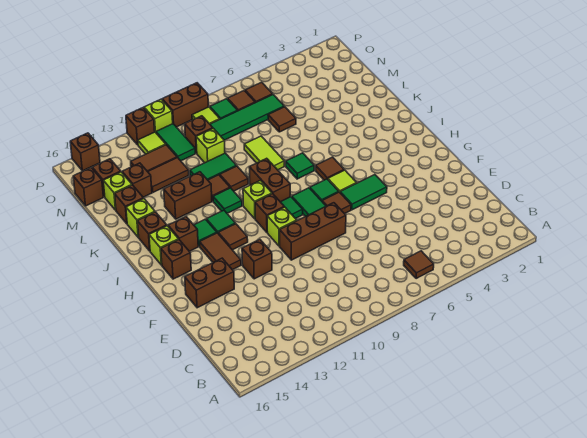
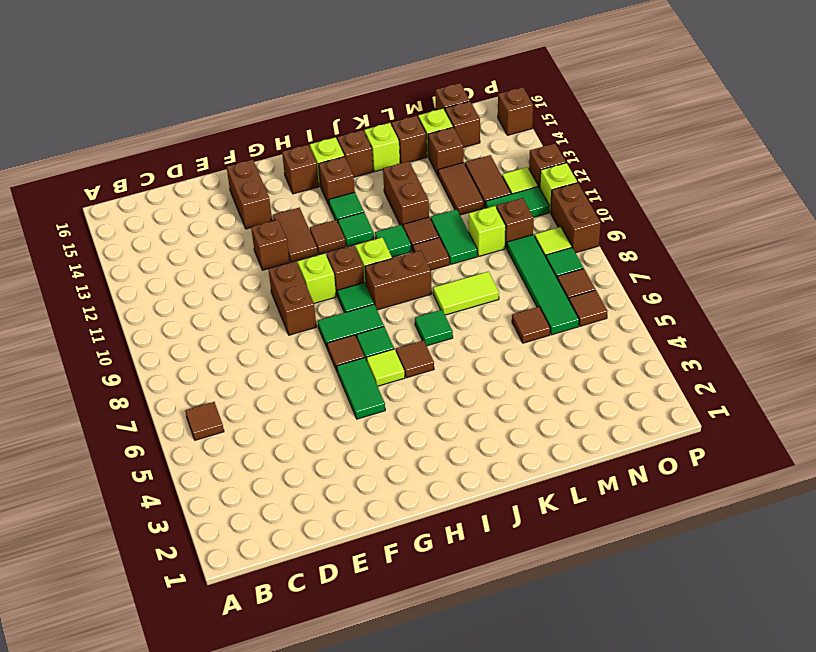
brown 1x3 brick [280,203,346,260] -> brown 1x2 brick [268,262,316,335]
brown 1x2 tile [200,233,241,270] -> brown 1x2 tile turned to [273,208,318,262]

